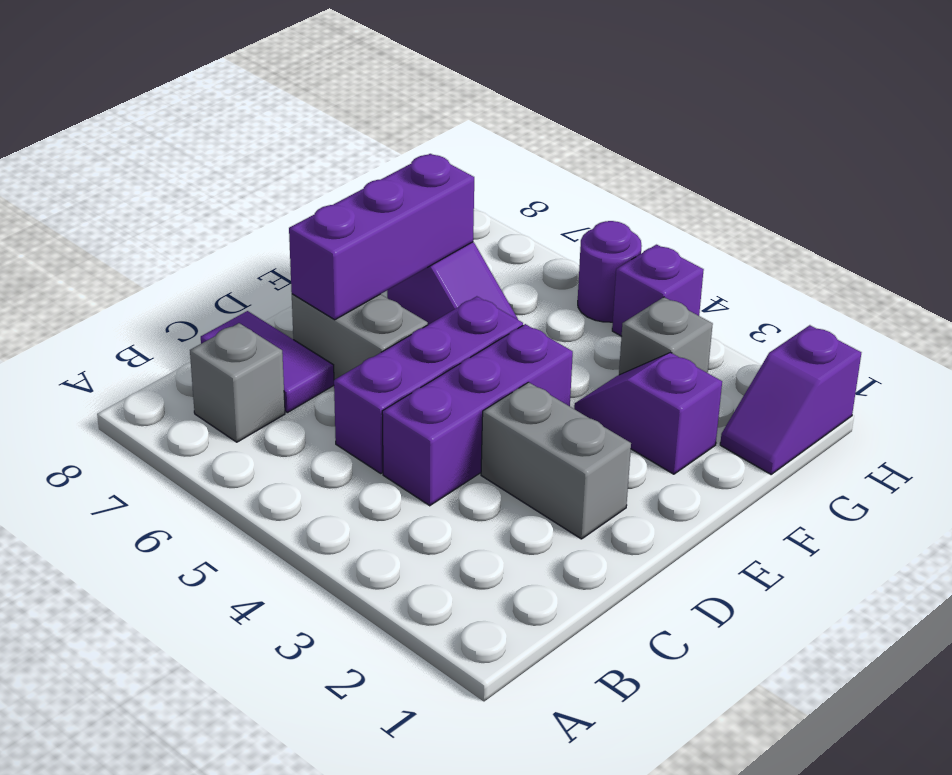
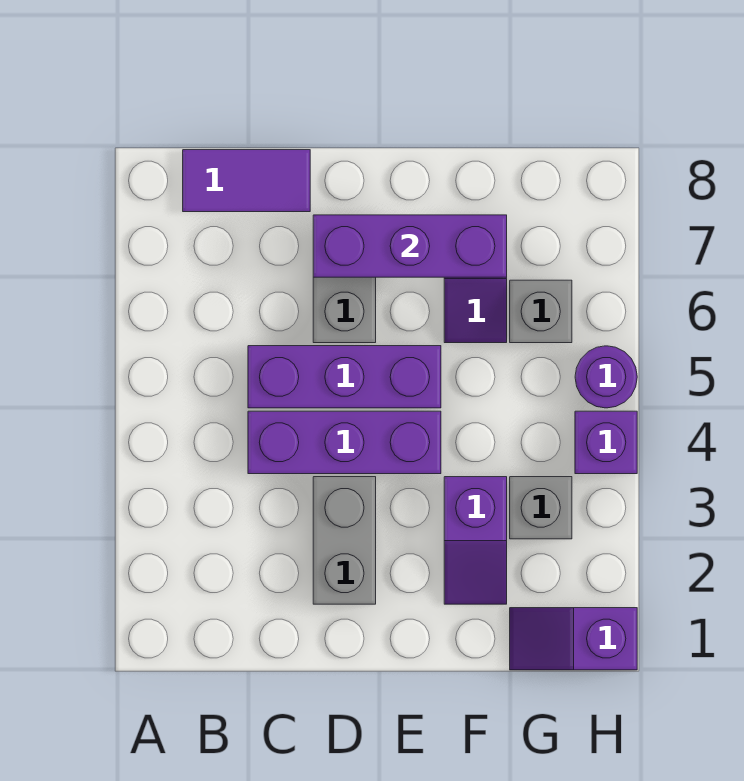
grey 1x1 brick [190,323,285,442] -> grey 1x1 brick moved to [510,280,572,343]
purple 1x2 tile [201,311,334,413] -> purple 1x2 tile turned to [183,150,310,212]
purple 1x2 slope [574,353,722,474] -> purple 1x2 slope turned to [444,477,507,604]

